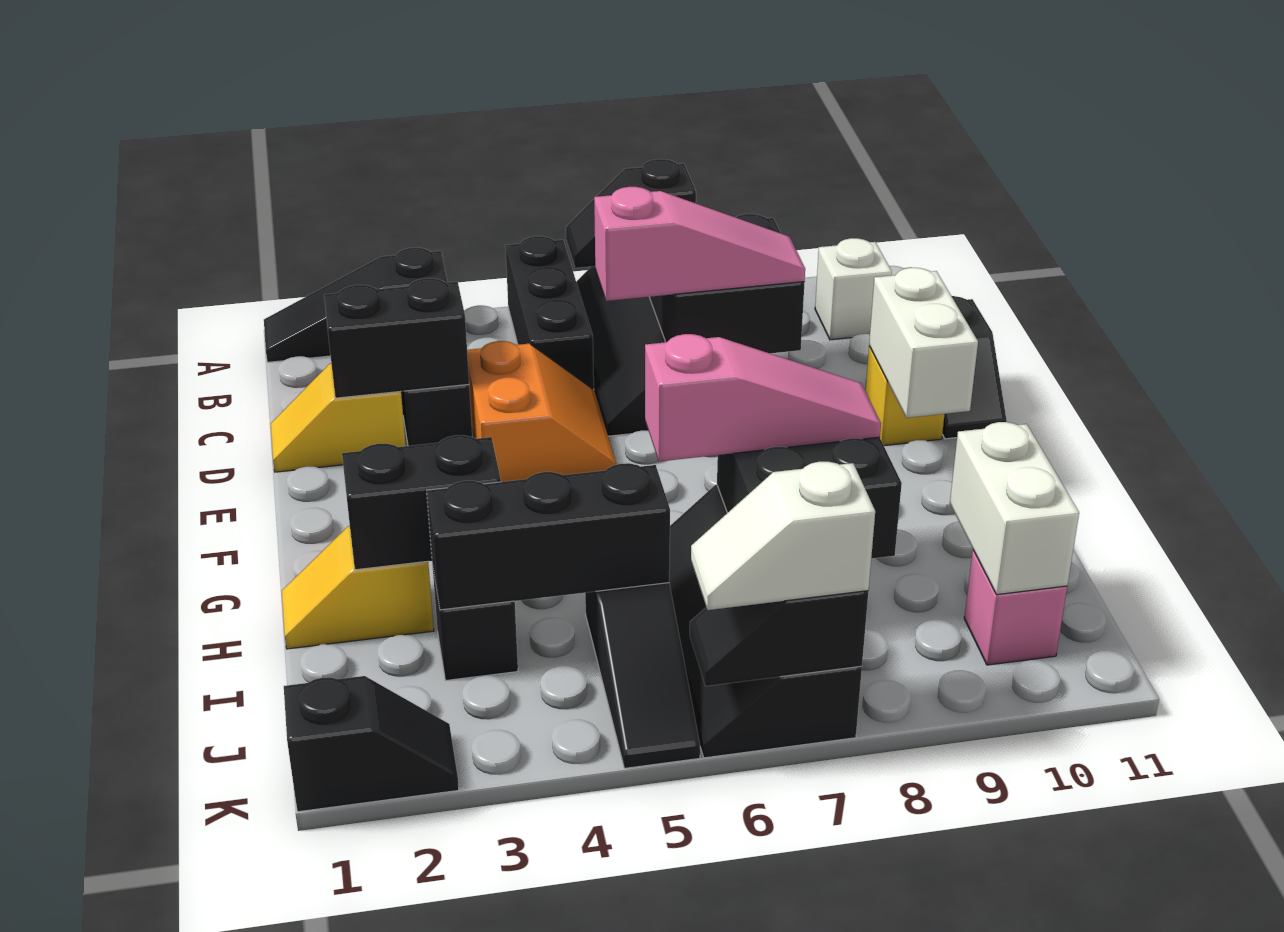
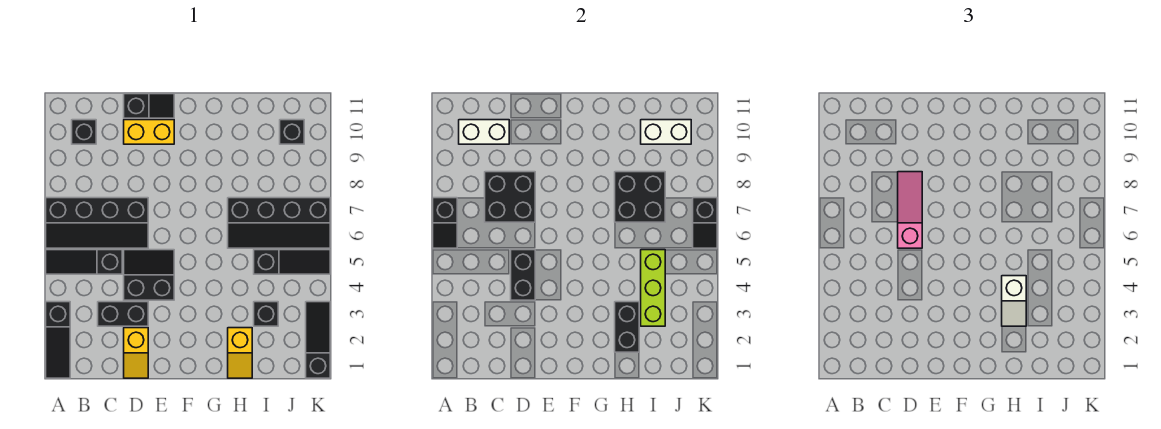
black 1x3 brick [505,236,594,389] -> black 1x3 slope [46,250,122,274]
white 1x1 brick [815,238,892,340] -> black 1x1 brick [72,120,96,144]
black 1x2 brick [324,278,469,398] -> black 1x2 brick moved to [511,250,535,300]
orange 2x2 slope [467,341,616,482] -> black 2x2 slope [124,250,174,300]
yellow 1x1 brick [866,346,944,446] -> yellow 1x2 brick [124,120,174,144]
white 1x2 brick [869,268,978,418] -> white 1x2 brick moved to [459,120,509,144]
pink 1x3 slope [645,334,881,461] -> none
black 1x3 brick [427,463,670,610] -> lime 1x3 brick [641,250,665,326]
pink 1x1 brick [964,550,1067,665] -> black 1x1 brick [280,120,304,144]
black 1x2 slope [284,676,459,812] -> black 1x3 slope [306,302,330,378]
white 1x2 slope [691,462,875,610] -> white 1x2 slope moved to [1002,276,1026,326]

